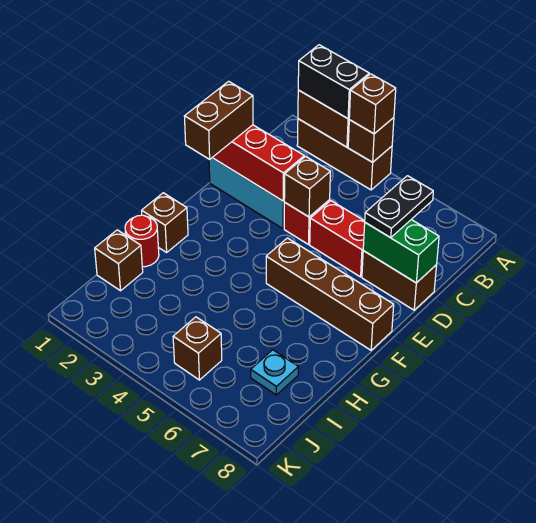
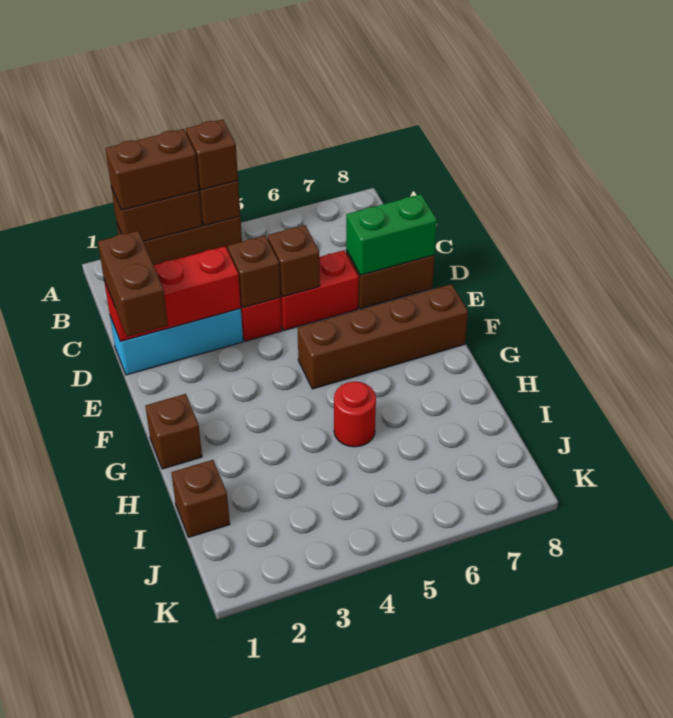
black 1x2 brick [298,45,369,119] -> brown 1x2 brick [105,129,199,210]
black 1x2 plate [365,176,433,238] -> none
red 1x1 round brick [125,215,159,267] -> red 1x1 round brick moved to [334,382,376,447]
cyan 1x1 plate [251,350,298,395] -> none
brown 1x1 brick [173,317,222,380] -> brown 1x1 brick moved to [268,225,320,297]

